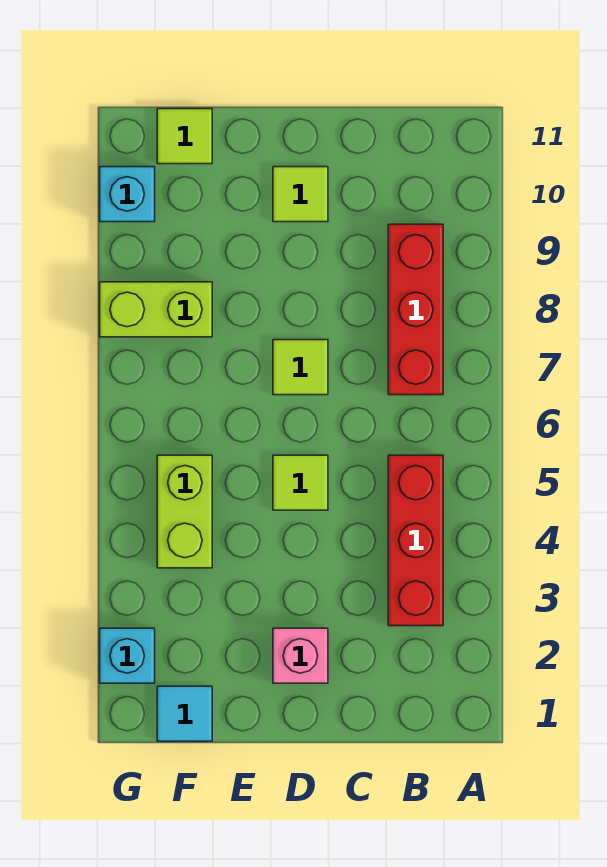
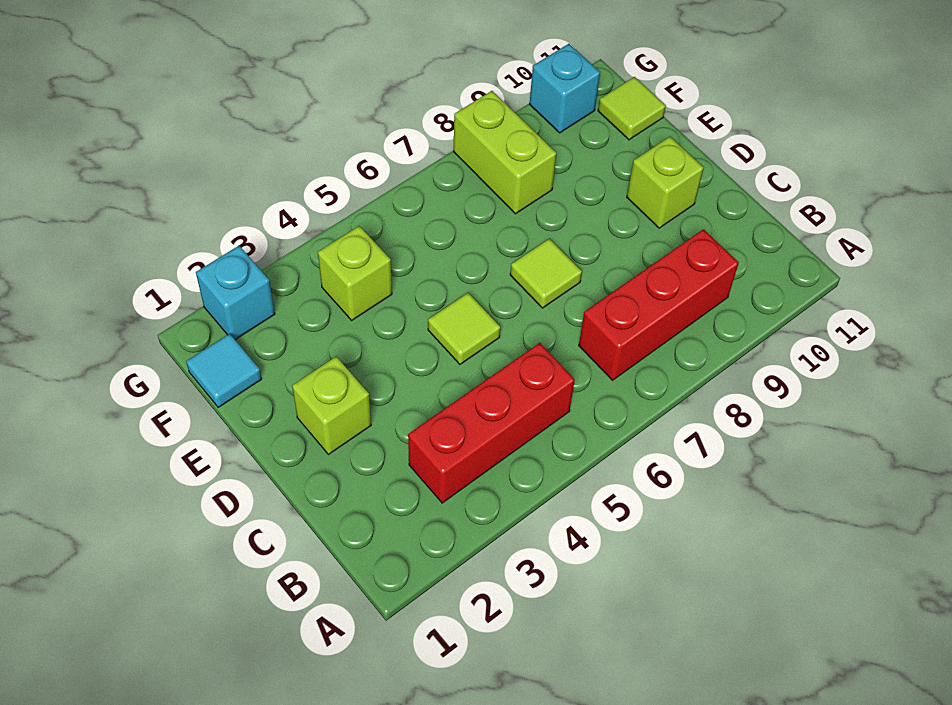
pink 1x1 brick [273,628,328,683] -> lime 1x1 brick [292,357,371,455]
lime 1x1 tile [273,167,328,222] -> lime 1x1 brick [627,137,704,228]
lime 1x2 brick [157,455,212,568] -> lime 1x1 brick [318,226,392,320]

